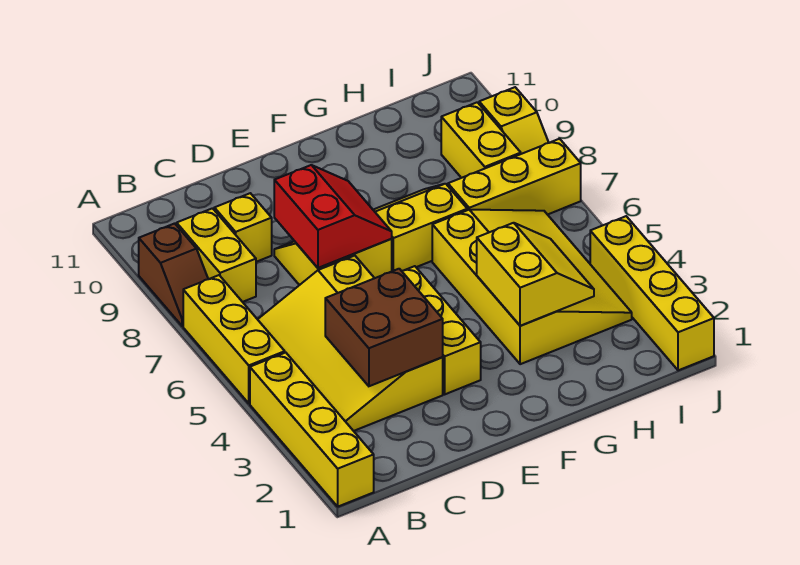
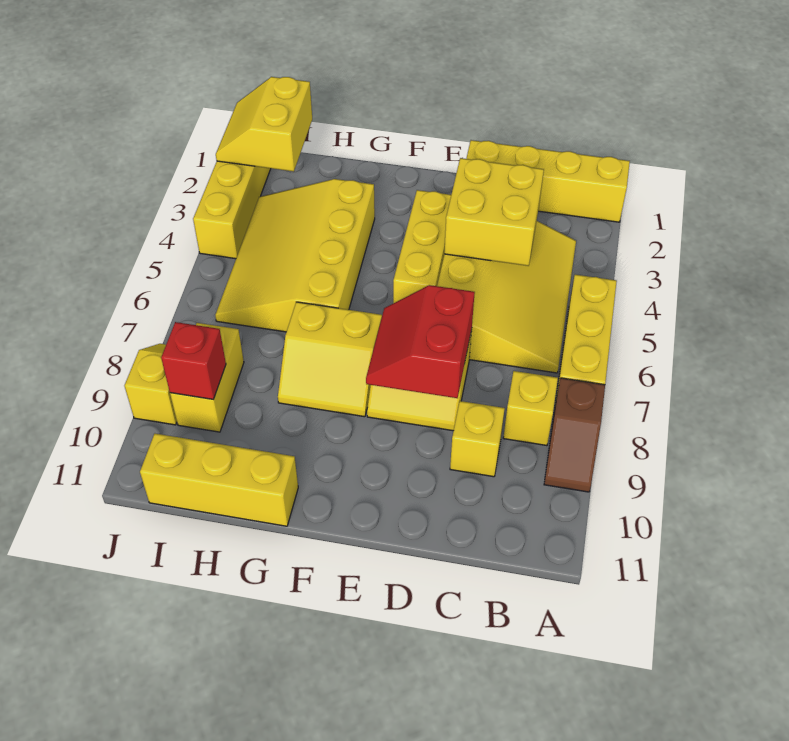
yellow 1x4 brick [250,353,374,507] -> yellow 1x4 brick turned to [466,140,630,222]
brown 1x2 slope [139,223,208,326] -> brown 1x2 slope turned to [544,378,605,492]
yellow 1x2 brick [177,208,256,302] -> yellow 1x1 brick [503,371,558,446]
brown 2x2 brick [325,269,443,386] -> yellow 2x2 brick [444,158,544,266]
yellow 2x2 slope [477,223,594,326] -> yellow 2x2 slope moved to [216,77,312,172]
yellow 1x3 brick [448,139,581,215] -> yellow 1x3 brick moved to [140,434,298,526]
none -> red 1x1 brick [161,322,226,399]

